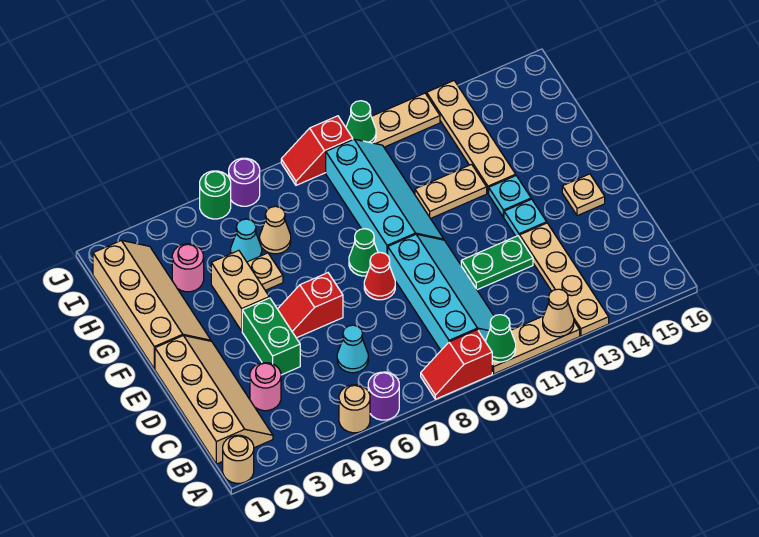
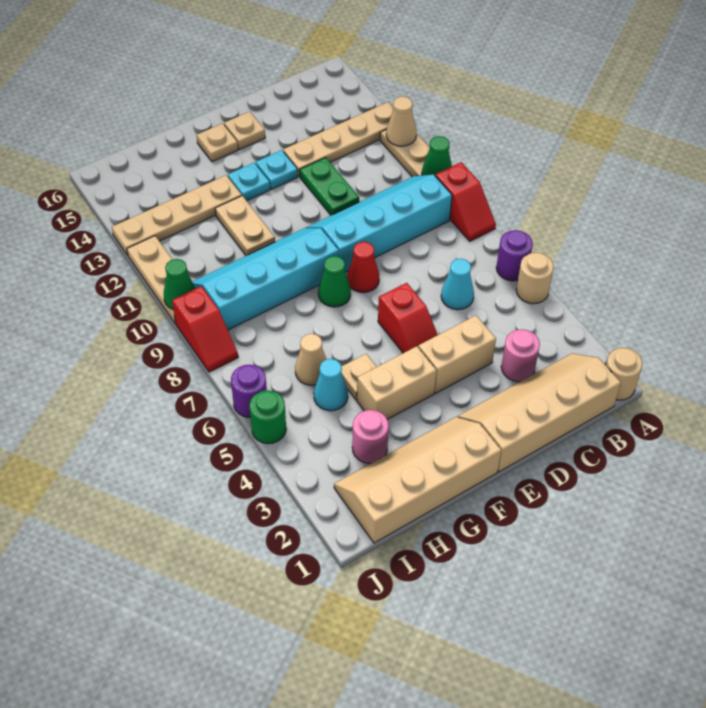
green 1x2 brick [242,298,300,375] -> tan 1x2 brick [418,316,496,393]
none -> tan 1x1 plate [197,123,238,162]

